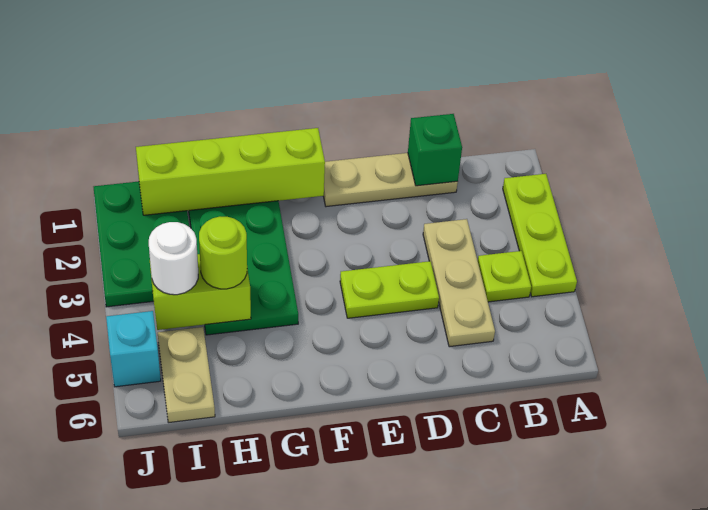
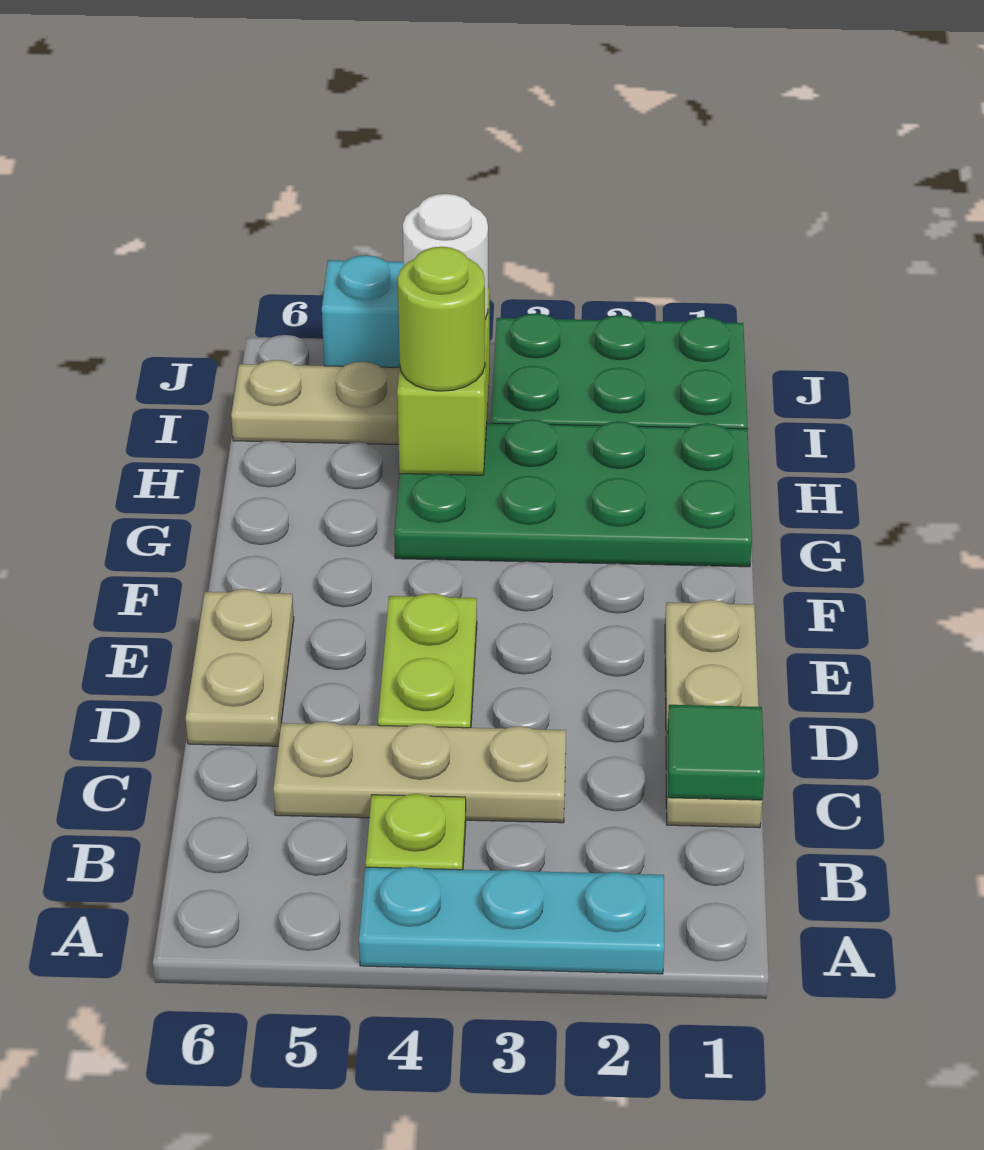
lime 1x3 plate [503,174,577,297] -> cyan 1x3 plate [359,867,664,974]
green 1x1 brick [408,114,462,186] -> green 1x1 tile [667,705,765,800]
none -> tan 1x2 plate [186,589,294,746]
lime 1x4 brick [136,128,325,215] -> none

